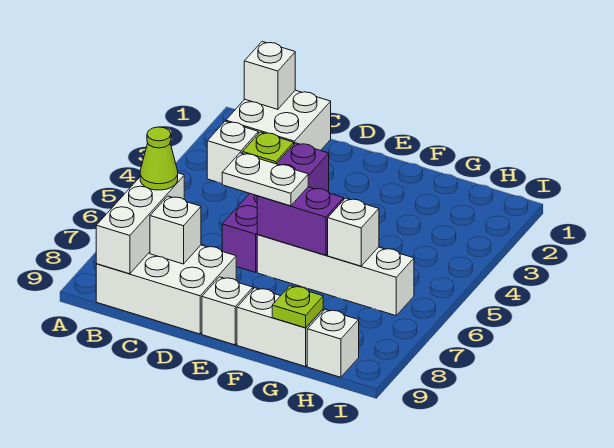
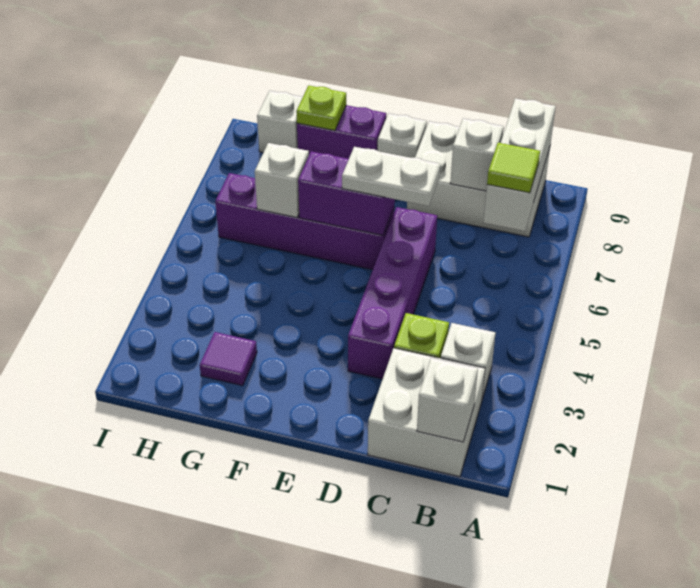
lime 1x1 cone [140,127,178,190] -> lime 1x1 tile [487,143,540,193]
white 1x4 brick [257,235,414,316] -> purple 1x4 brick [215,173,394,270]
white 1x2 brick [237,288,323,366] -> purple 1x2 brick [297,105,386,159]
none -> purple 1x1 tile [200,332,257,386]

